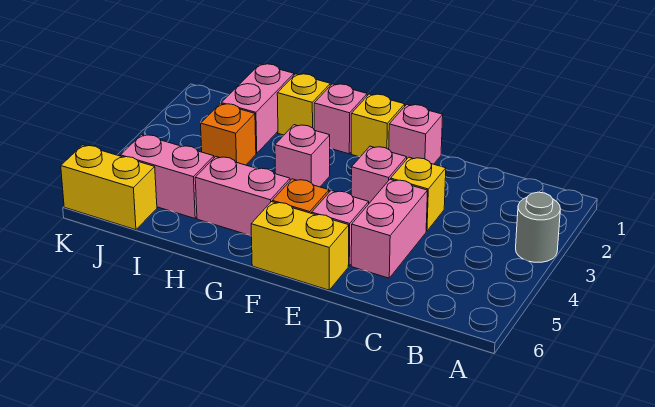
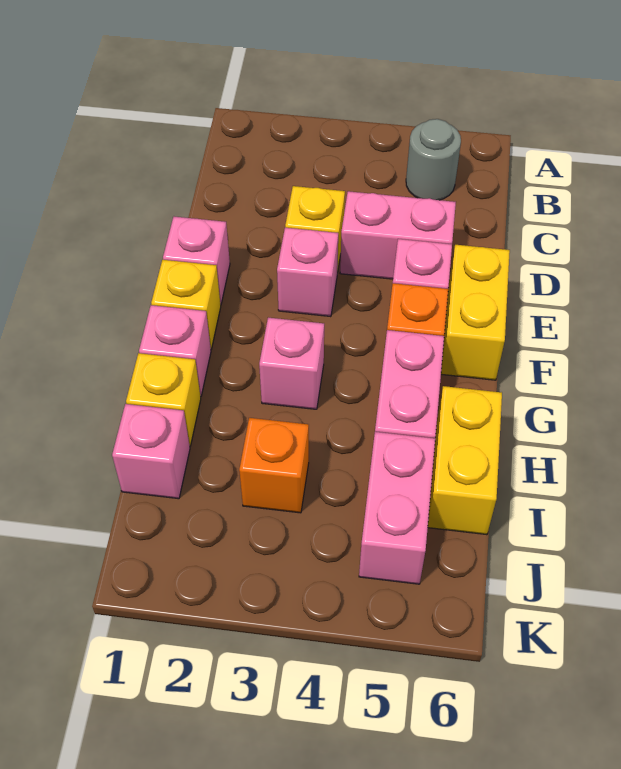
grey 1x1 round brick [516,192,560,262] -> grey 1x1 round brick moved to [406,119,461,200]
pink 1x2 brick [221,64,294,153] -> pink 1x1 brick [112,404,190,499]
yellow 1x2 brick [61,145,157,230] -> yellow 1x2 brick moved to [428,386,502,535]

